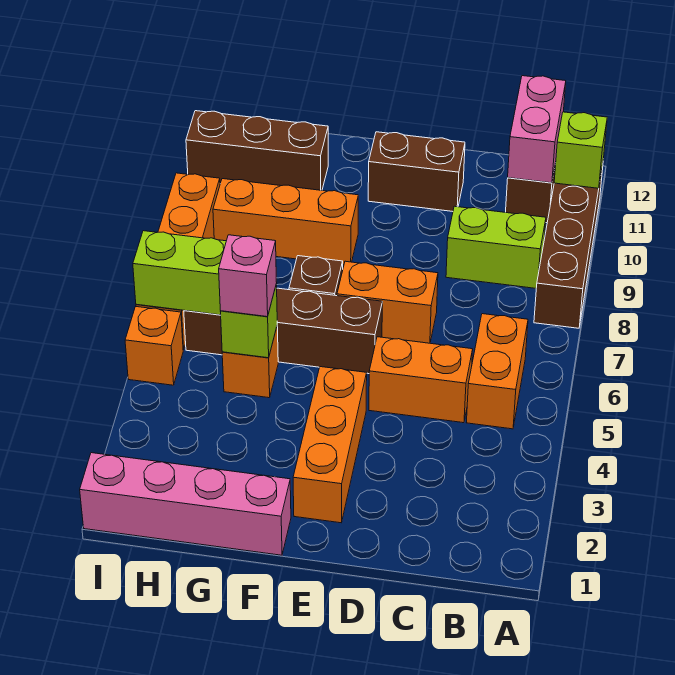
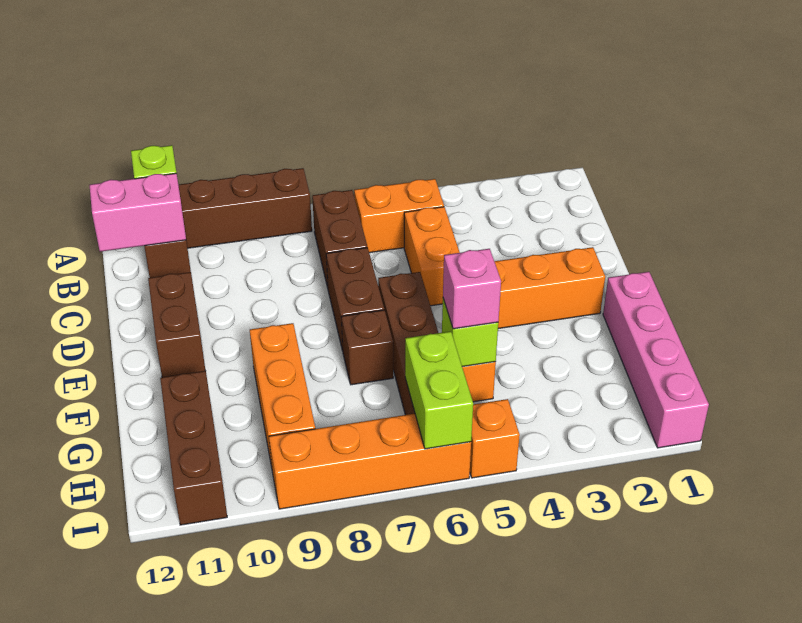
none -> brown 1x2 brick [312,190,367,288]
lime 1x2 brick [446,206,546,288] -> none
orange 1x2 brick [337,261,438,343] -> brown 1x2 brick [326,248,384,351]

